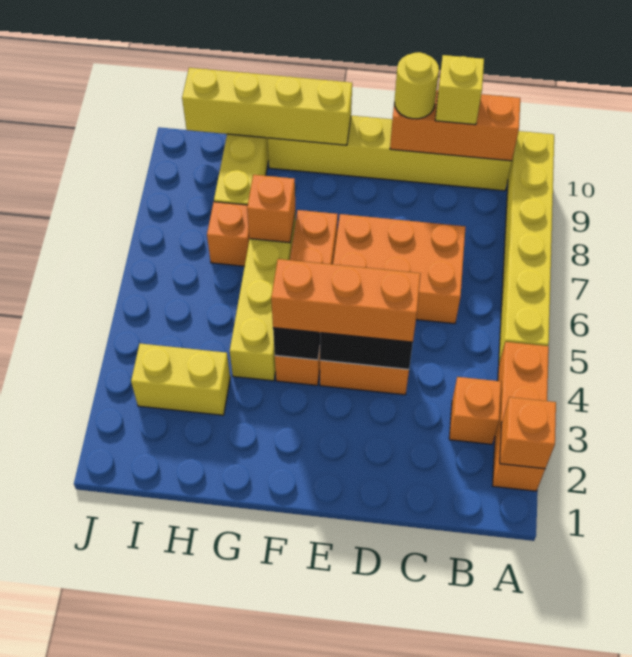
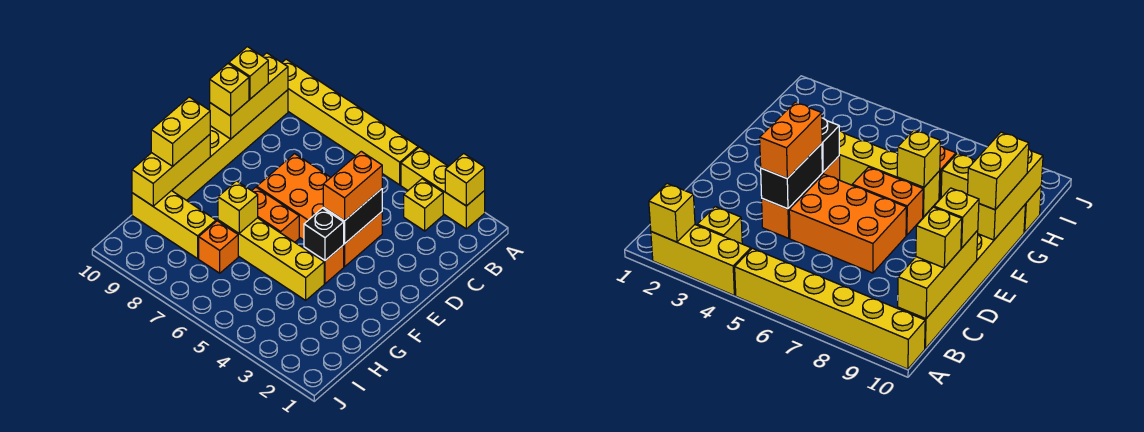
orange 1x3 brick [492,342,549,491] -> yellow 1x3 brick [401,147,485,229]
orange 1x1 brick [500,397,556,469] -> yellow 1x1 brick [445,153,485,206]
orange 1x1 brick [449,377,501,444] -> yellow 1x1 brick [404,179,443,231]
orange 1x3 brick [390,90,520,161] -> yellow 1x3 brick [210,53,288,139]
orange 2x3 brick [333,214,466,324] -> orange 2x3 brick turned to [257,154,331,240]
orange 1x3 brick [271,259,421,342] -> orange 1x2 brick [323,151,382,221]
yellow 1x1 round brick [394,52,439,119] -> yellow 1x1 brick [210,64,249,116]
yellow 1x4 brick [182,68,352,145] -> yellow 1x3 brick [132,135,210,206]
orange 1x1 brick [247,175,295,243] -> yellow 1x1 brick [218,181,258,233]
yellow 1x2 brick [131,343,230,415] -> yellow 1x2 brick moved to [151,97,210,166]

